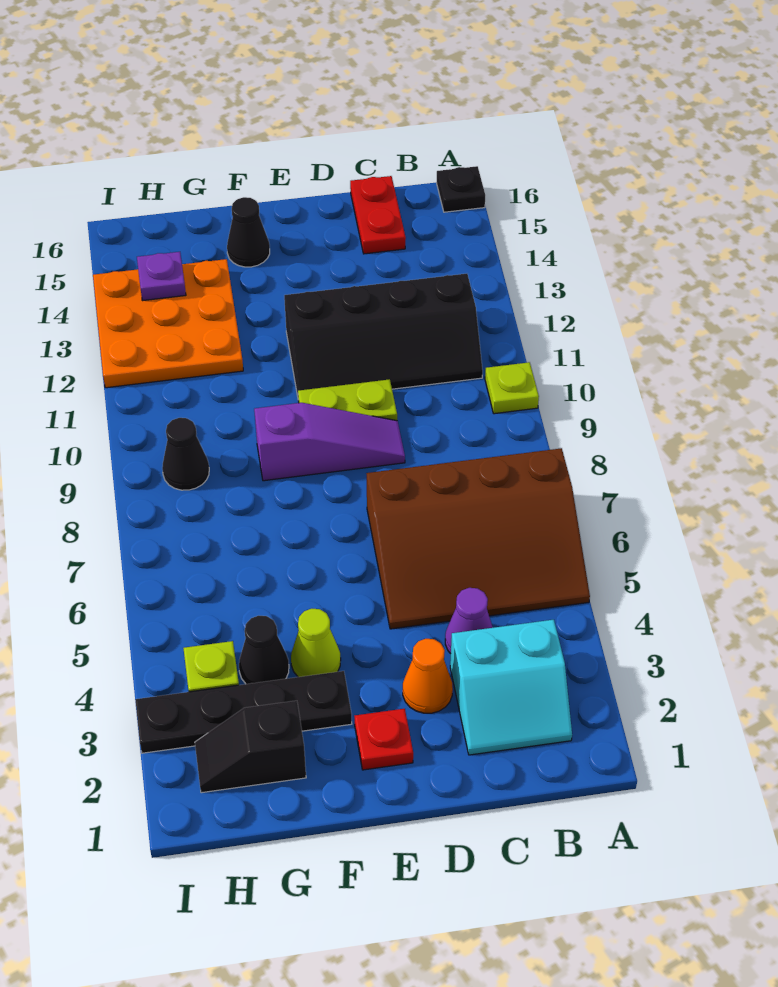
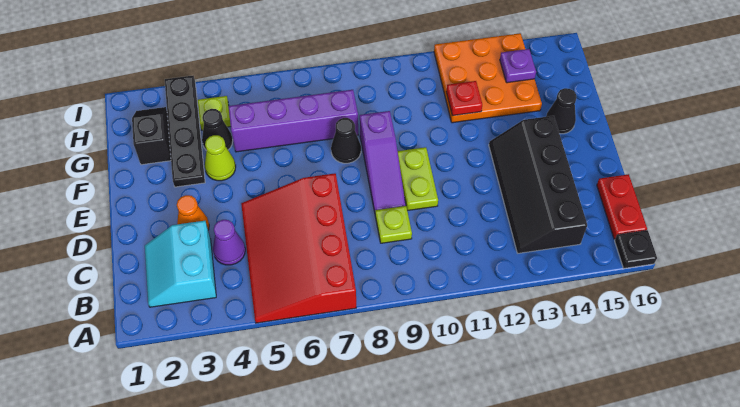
brown 3x4 slope [367,448,590,629] -> red 3x4 slope [241,173,356,323]
lime 1x1 plate [485,362,539,414] -> lime 1x1 plate moved to [375,206,412,243]
black 2x4 slope [284,274,483,396] -> black 2x4 slope moved to [489,116,587,253]
red 1x2 plate [350,176,406,254] -> red 1x2 plate turned to [597,174,647,239]
red 1x1 plate [355,709,413,770] -> red 1x1 plate moved to [446,81,482,116]
none -> purple 1x4 brick [228,90,358,152]
black 1x1 cone [162,418,209,490] -> black 1x1 cone moved to [331,118,361,163]

